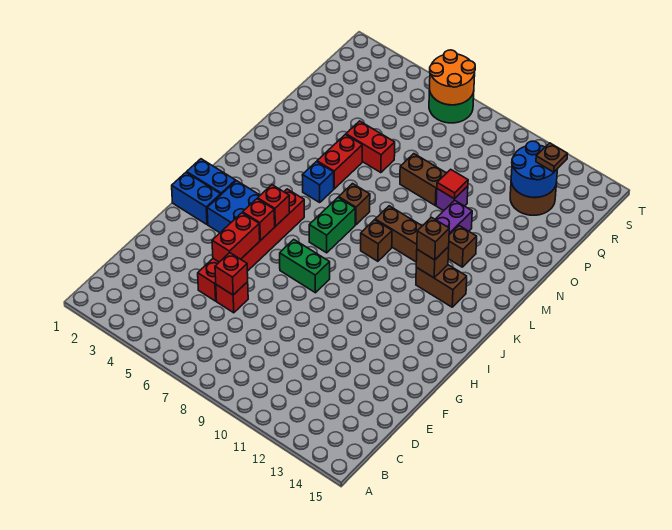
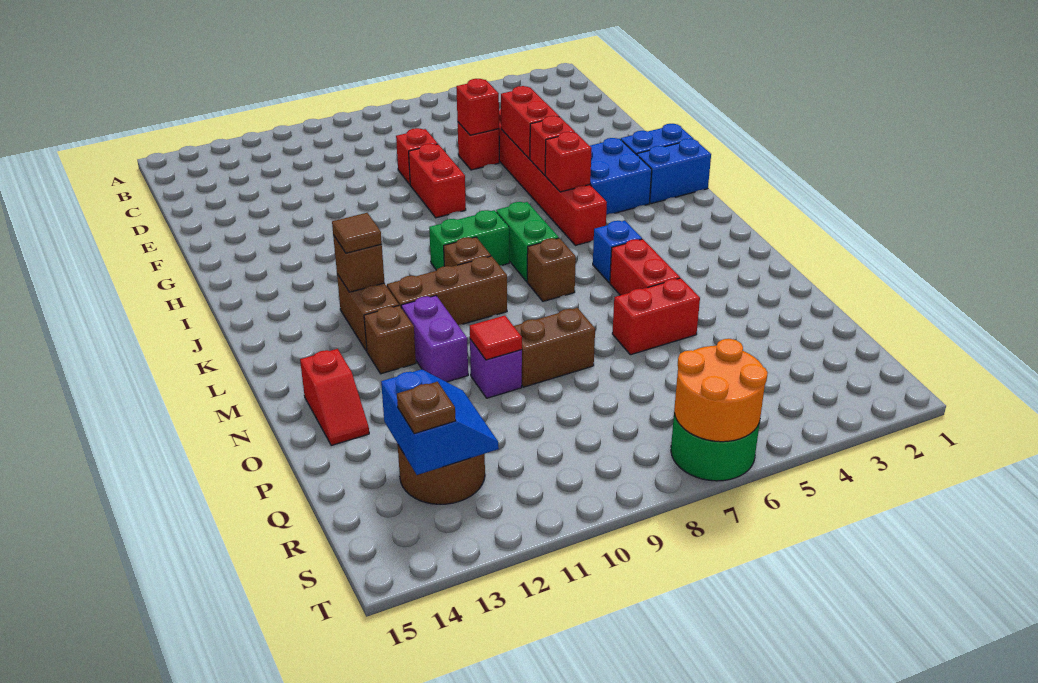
none -> red 1x1 brick [396,128,438,184]
none -> red 1x2 brick [409,144,466,218]
green 1x2 brick [280,240,330,293] -> green 1x2 brick moved to [429,210,509,270]
brown 1x2 brick [416,265,467,307] -> brown 1x2 brick turned to [337,274,399,351]
brown 1x1 brick [417,217,449,260] -> brown 1x1 tile [332,213,382,253]
none -> red 1x2 slope [300,349,369,445]
blue 2x2 round brick [511,141,557,197] -> blue 2x2 slope [381,369,499,475]

